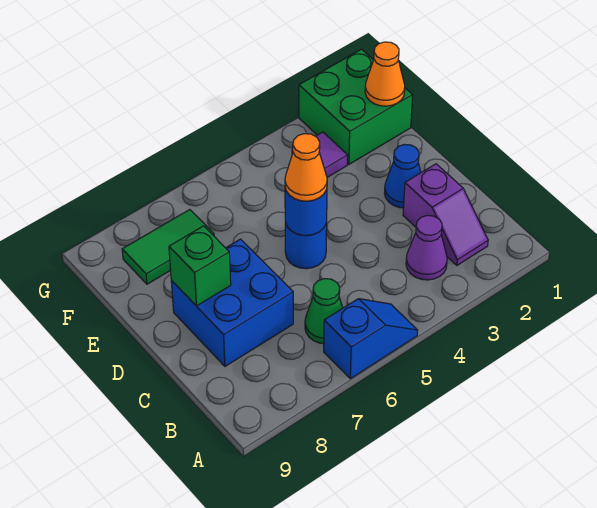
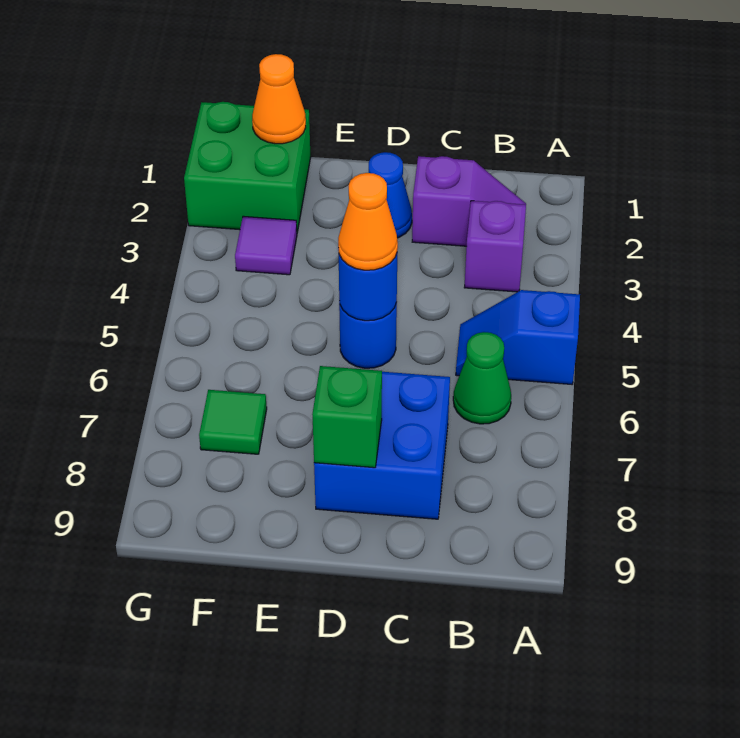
blue 1x2 slope [324,299,418,379] -> blue 1x2 slope turned to [456,290,580,384]
purple 1x1 cone [406,215,447,280] -> purple 1x1 brick [464,201,526,292]
green 1x2 tile [122,210,214,284] -> green 1x1 tile [199,390,267,454]

